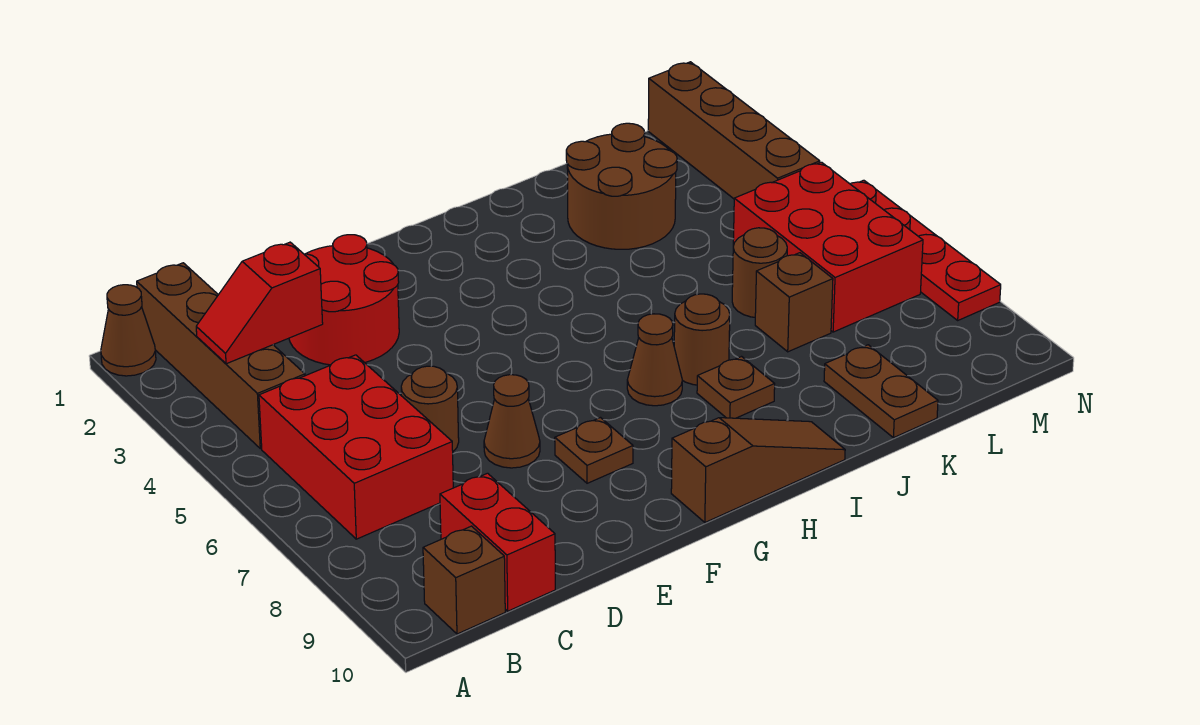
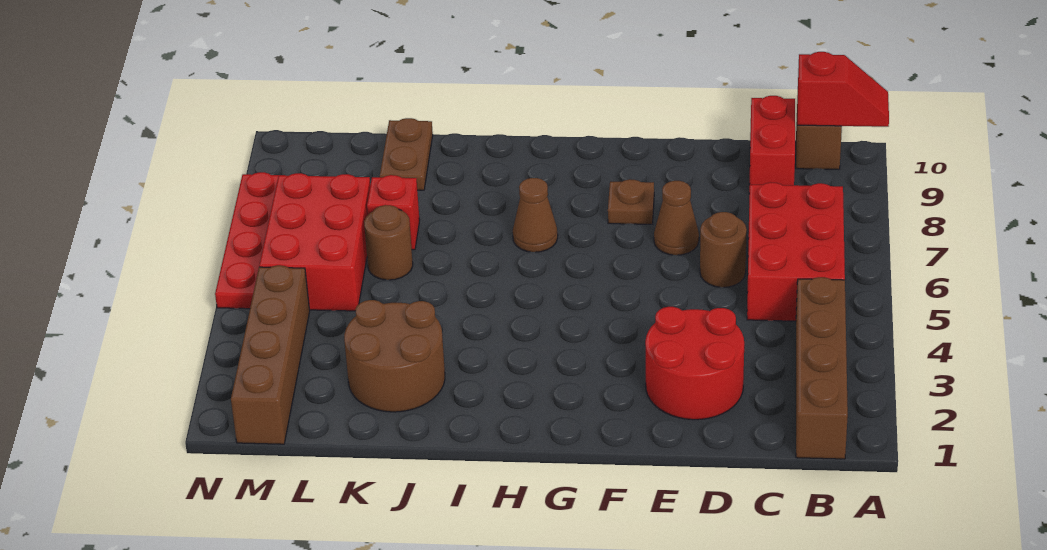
brown 1x1 cone [101,285,156,376] -> none
red 1x2 slope [196,242,323,364] -> red 1x2 slope moved to [797,52,889,127]
brown 1x3 slope [671,418,845,522] -> none
brown 1x1 round brick [674,294,730,385] -> none
brown 1x1 plate [697,357,775,418] -> none
brown 1x1 brick [755,253,833,352] -> red 1x1 brick [367,175,420,250]

